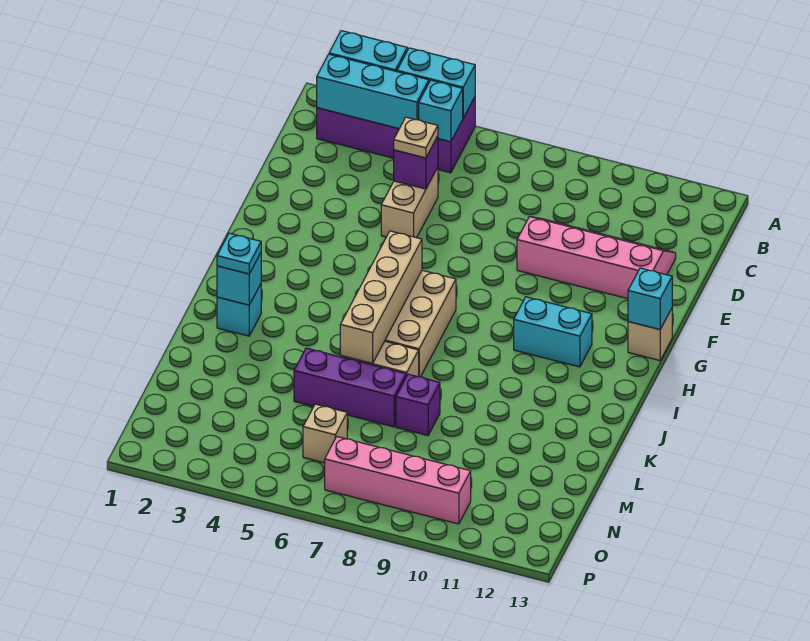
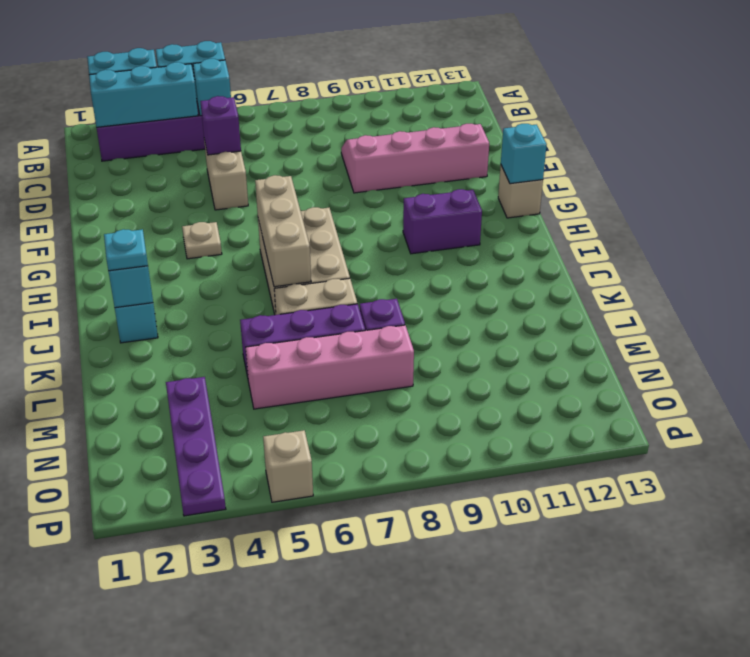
tan 1x1 plate [394,117,438,158] -> tan 1x1 plate moved to [182,222,222,259]
tan 1x4 brick [340,231,422,363] -> tan 1x3 brick [255,175,311,287]
cyan 1x2 brick [514,297,592,367] -> purple 1x2 brick [403,189,482,254]
none -> purple 1x4 plate [166,377,226,516]
tan 1x1 brick [303,404,347,463] -> tan 1x1 brick moved to [263,430,313,502]
pink 1x4 brick [325,437,471,524] -> pink 1x4 brick moved to [245,325,414,409]

